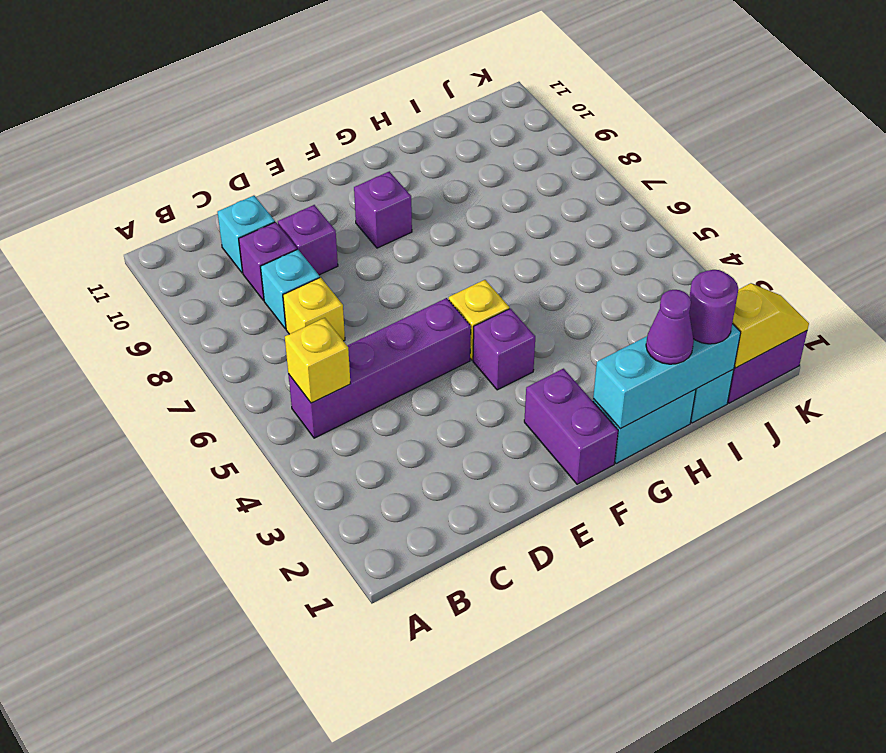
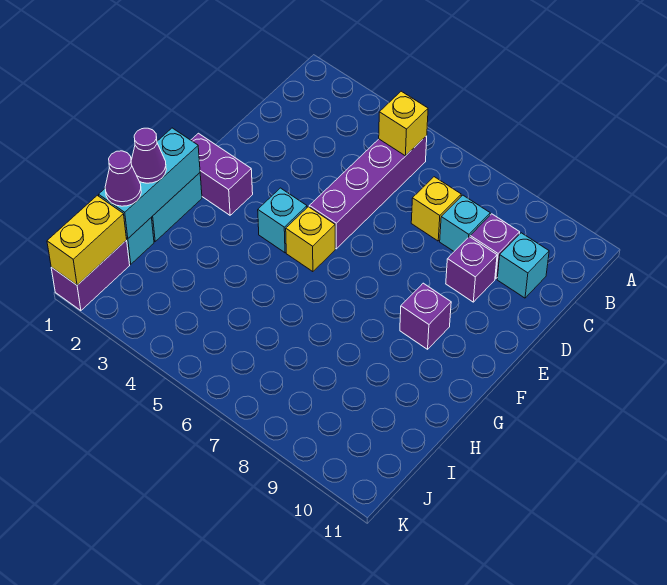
purple 1x1 brick [473,309,535,390] -> cyan 1x1 brick [258,188,307,253]
purple 1x1 round brick [689,270,738,344] -> purple 1x1 cone [105,151,141,206]
yellow 1x2 slope [732,283,809,368] -> yellow 1x2 brick [47,195,127,285]

